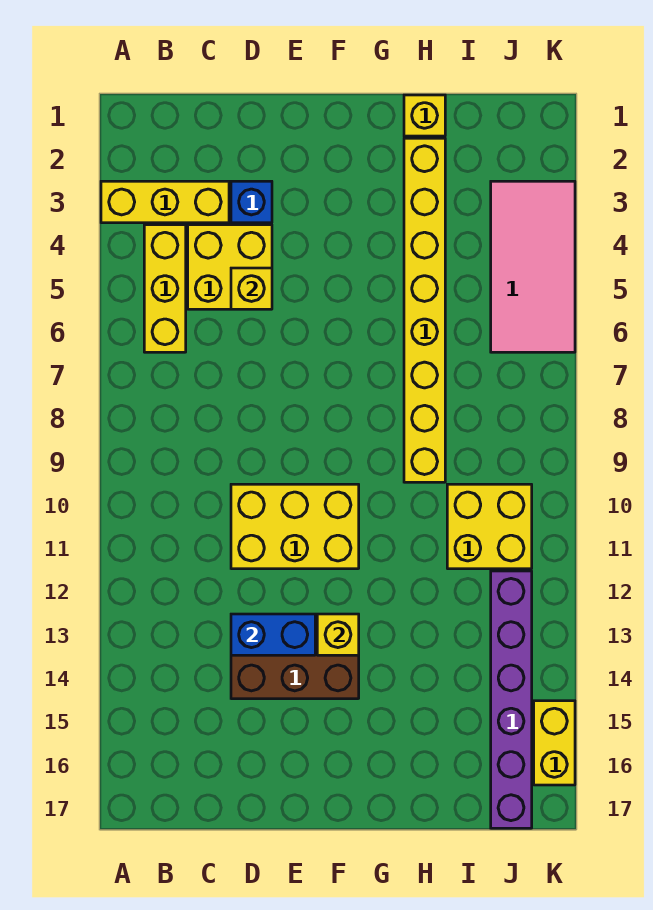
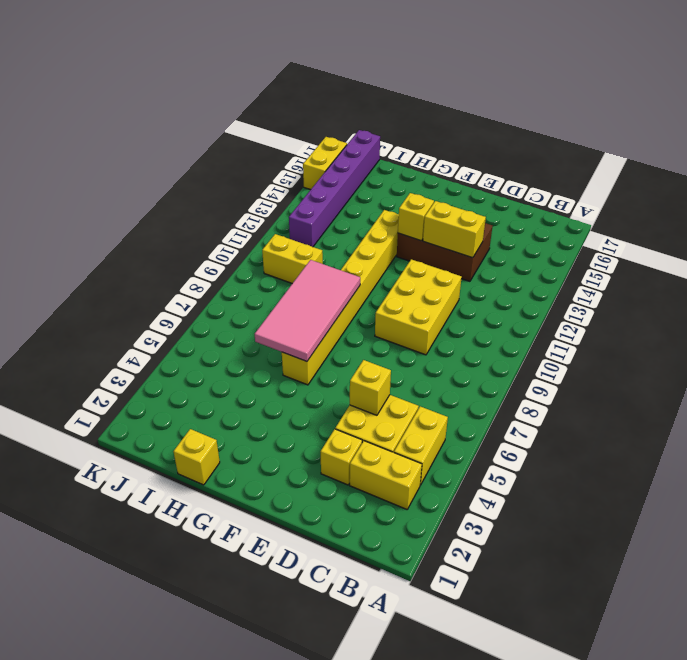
yellow 1x3 brick [101,181,229,223] -> yellow 1x2 brick [350,441,422,509]
yellow 1x3 brick [144,225,186,352] -> yellow 1x2 brick [394,406,448,485]
blue 1x1 brick [231,181,272,223] -> yellow 1x1 brick [320,429,362,485]
yellow 2x3 brick [231,484,359,569] -> yellow 2x3 brick turned to [375,259,462,355]
blue 1x2 brick [231,614,315,655] -> yellow 1x2 brick [423,201,486,258]
yellow 1x8 brick [404,138,445,482] -> yellow 1x8 brick moved to [282,210,399,385]
yellow 2x2 brick [447,484,532,569] -> yellow 1x2 brick [262,234,323,283]
pink 2x4 tile [491,181,575,352] -> pink 2x4 tile moved to [255,260,360,361]

